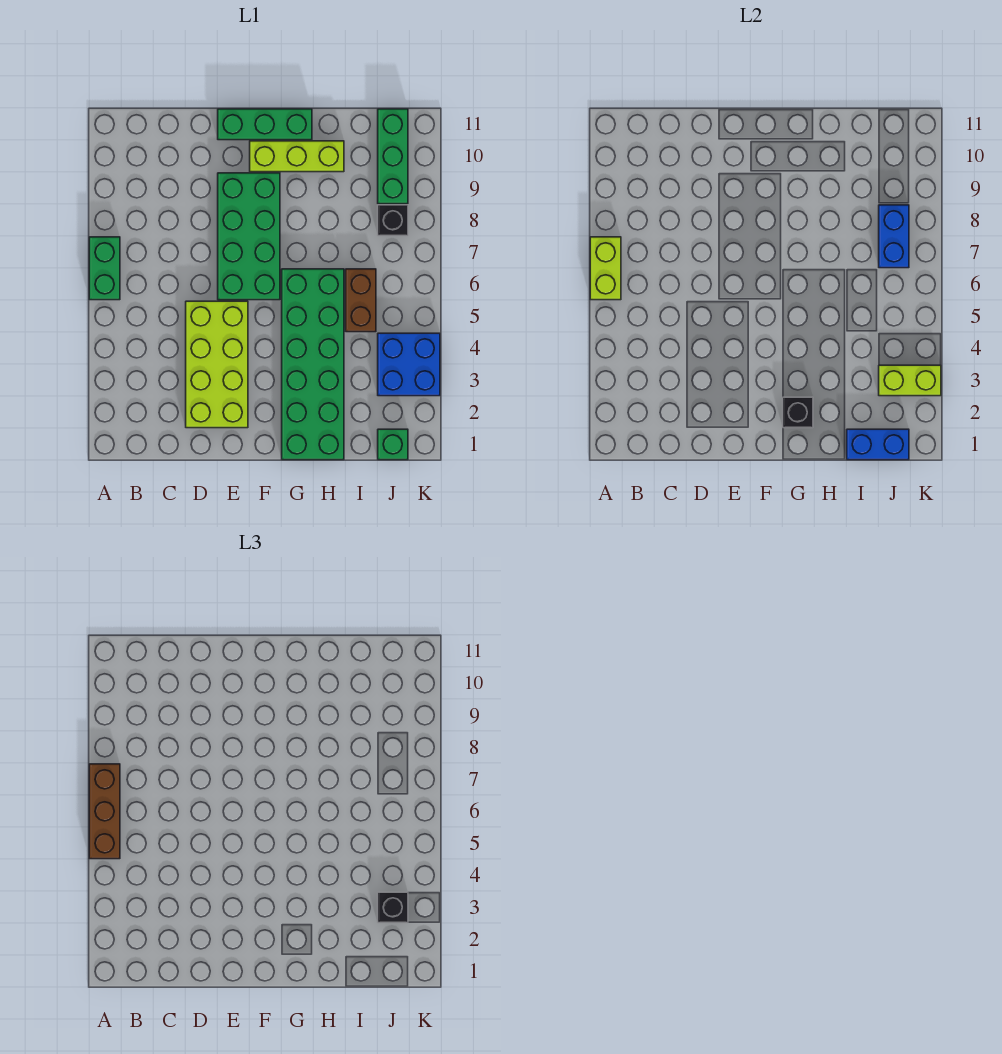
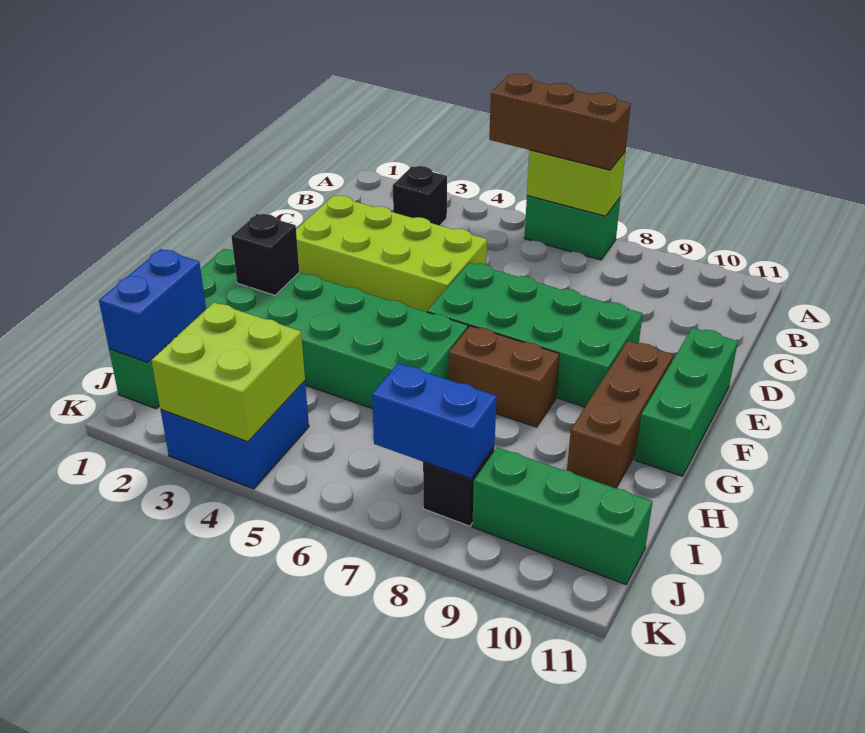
lime 1x3 brick [250,141,344,172] -> brown 1x3 brick [567,341,673,488]
brown 1x2 brick [346,269,376,332] -> brown 1x2 brick moved to [449,326,559,427]
lime 1x2 brick [879,365,941,396] -> lime 2x2 brick [151,302,305,442]
black 1x1 brick [378,892,408,923] -> black 1x1 brick moved to [393,166,447,226]

